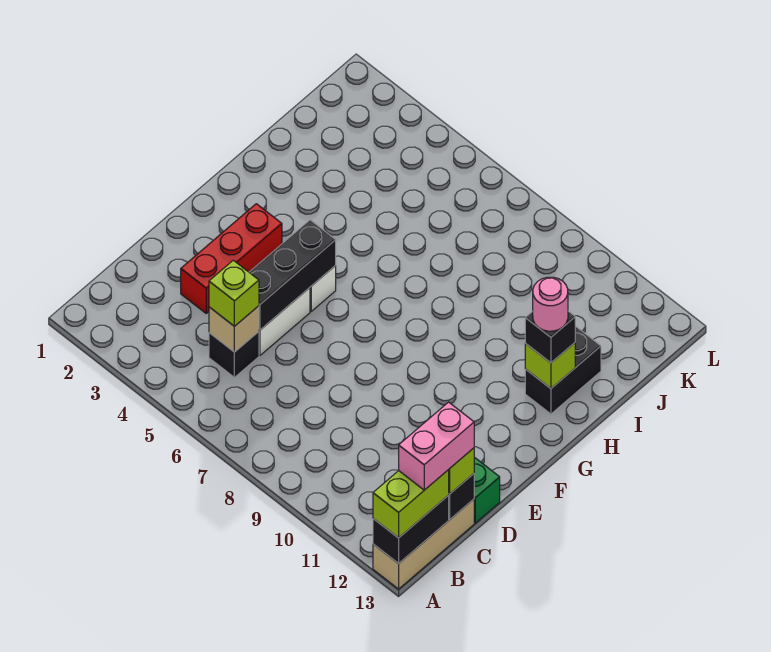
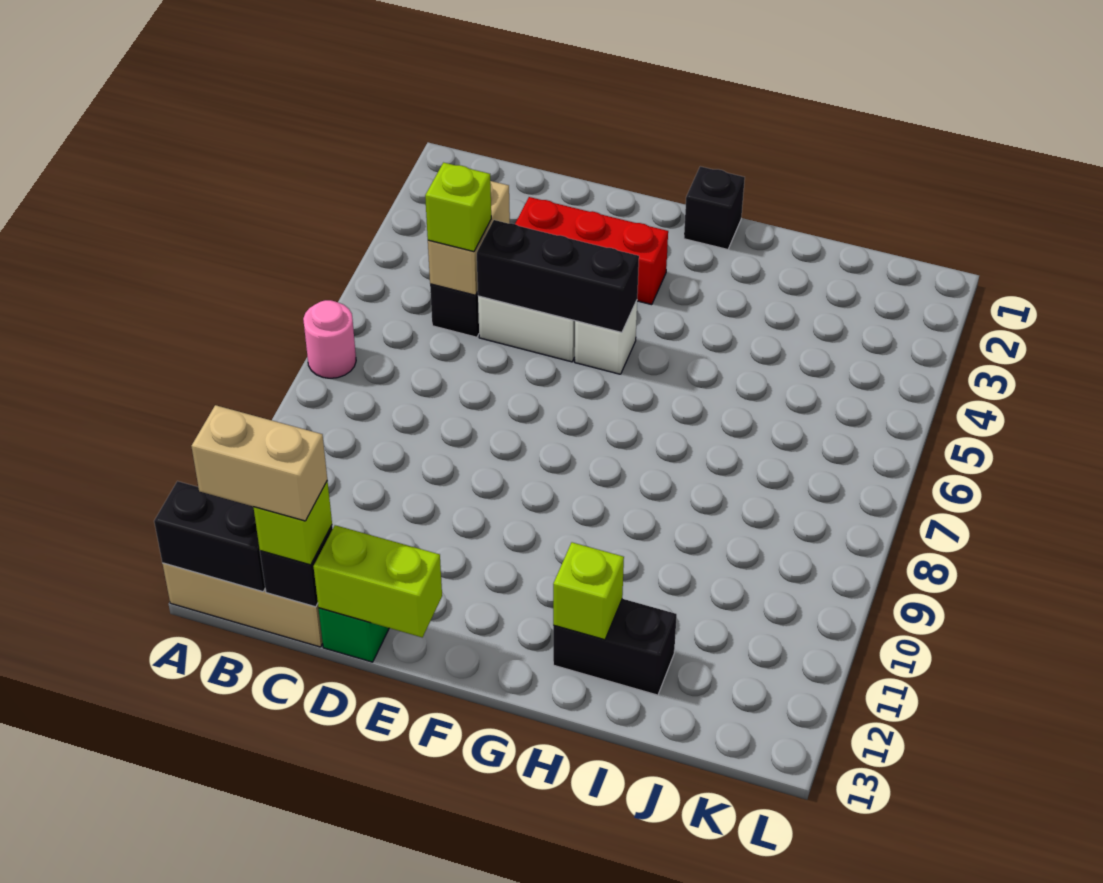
lime 1x2 brick [373,470,449,538] -> lime 1x2 brick moved to [313,525,442,637]
pink 1x2 brick [399,402,474,490] -> tan 1x2 brick [191,405,327,521]
tan 1x1 brick [209,306,259,352] -> tan 1x2 brick [428,181,510,295]
black 1x1 brick [525,311,575,363] -> black 1x1 brick moved to [684,166,745,249]
pink 1x1 round brick [533,277,568,331] -> pink 1x1 round brick moved to [303,300,356,378]

